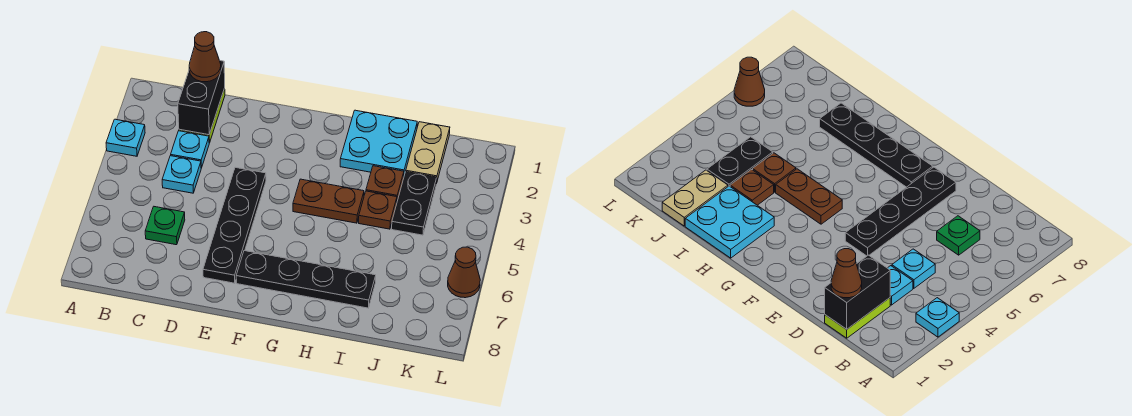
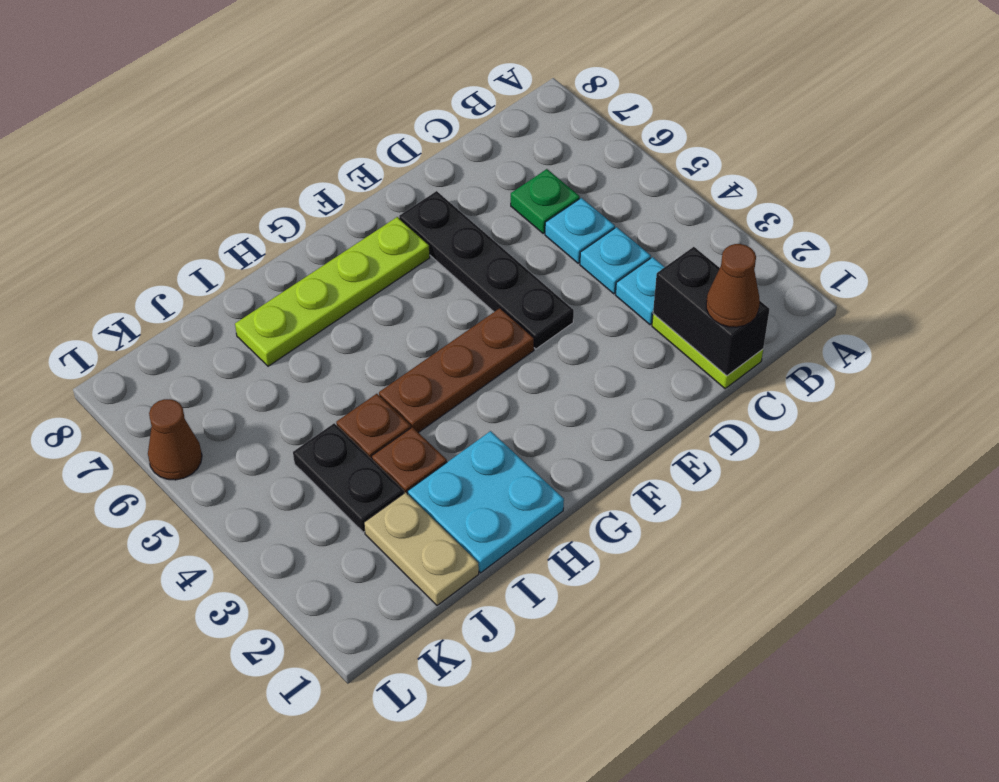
cyan 1x1 plate [106,119,145,156] -> cyan 1x1 plate moved to [545,198,615,263]
black 1x4 plate [236,251,376,308] -> lime 1x4 plate [235,217,430,366]
brown 1x2 plate [293,179,364,223] -> brown 1x3 plate [379,308,534,433]

